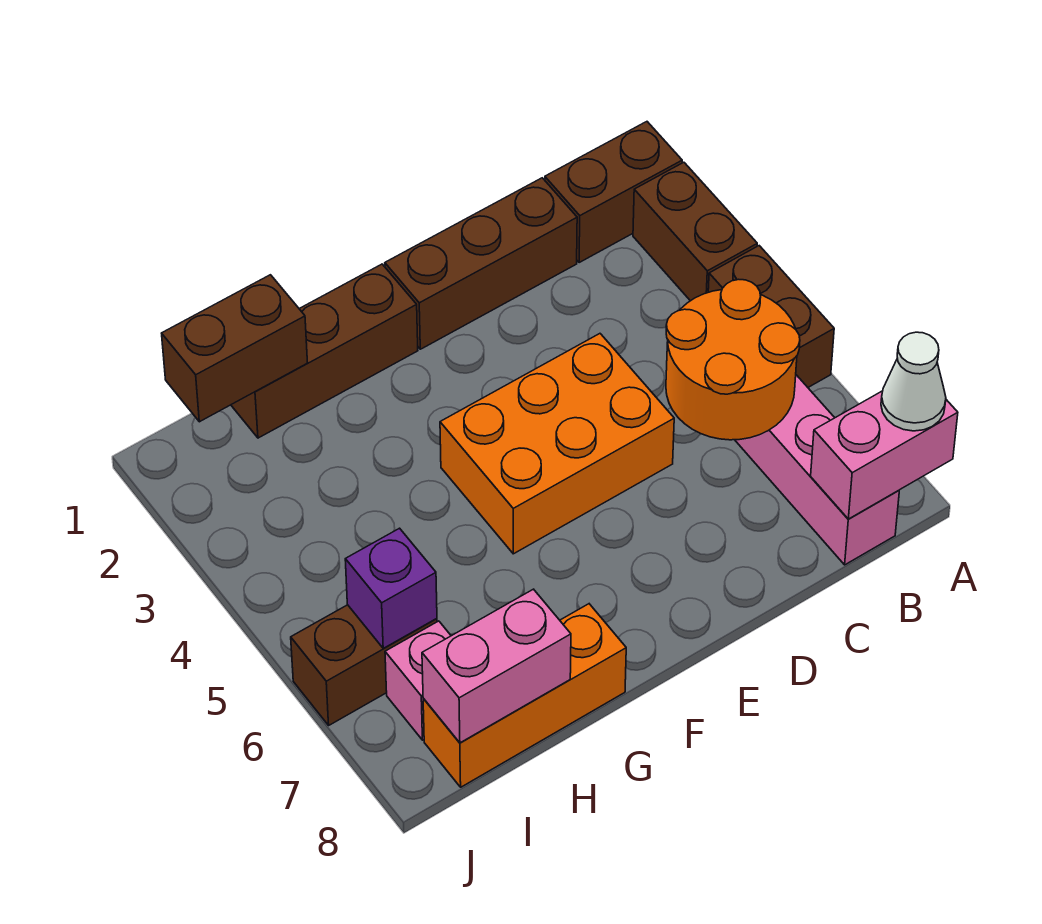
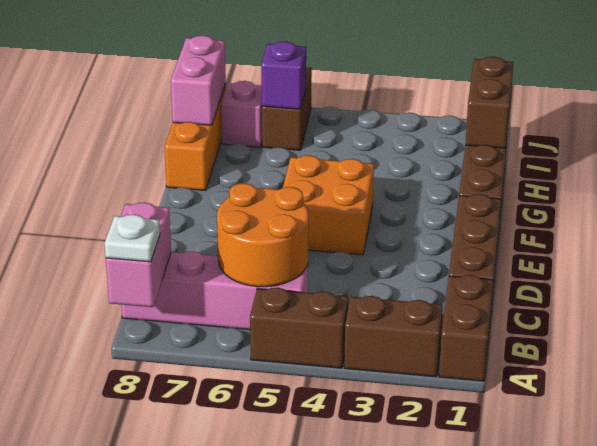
white 1x1 cone [881,332,946,431] -> white 1x1 plate [105,215,160,262]
orange 2x3 brick [440,334,674,554] -> orange 2x2 brick [283,155,374,255]

